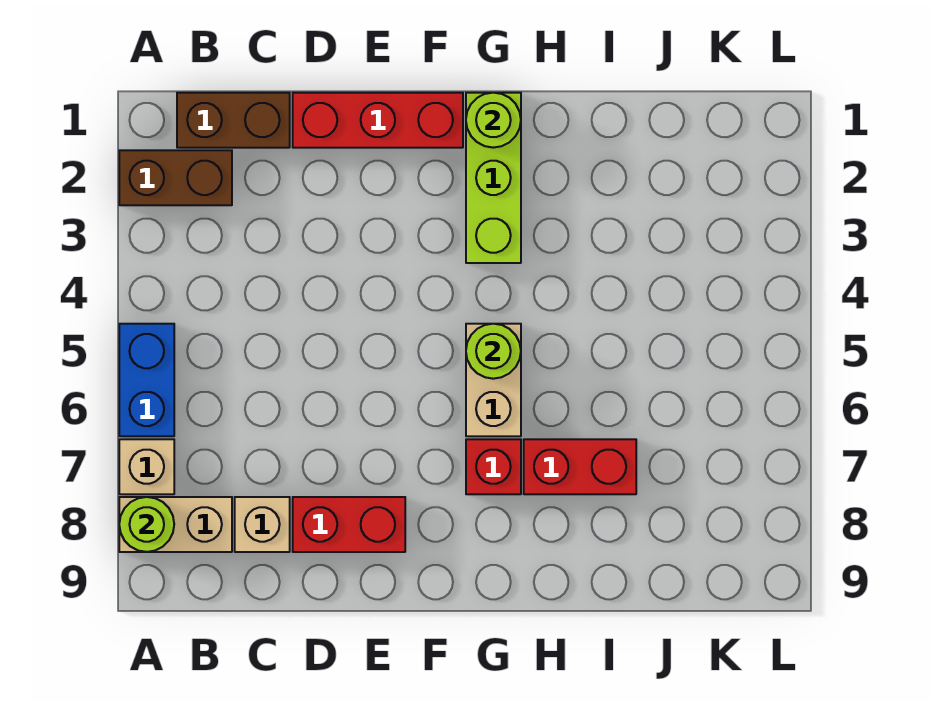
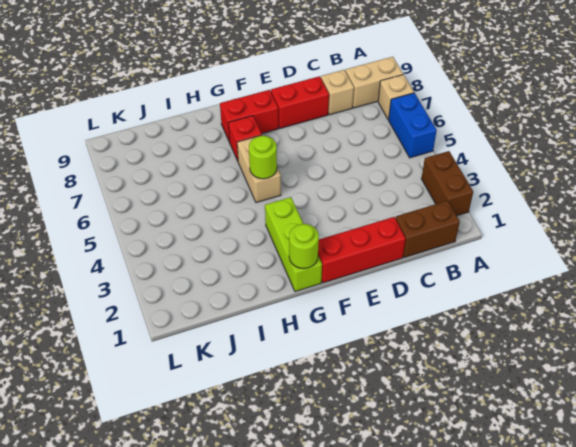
brown 1x2 brick [119,150,232,205] -> brown 1x2 brick turned to [421,151,473,216]
lime 1x1 round brick [119,497,174,552] -> none
red 1x2 brick [524,439,636,494] -> red 1x2 brick moved to [220,90,279,142]

